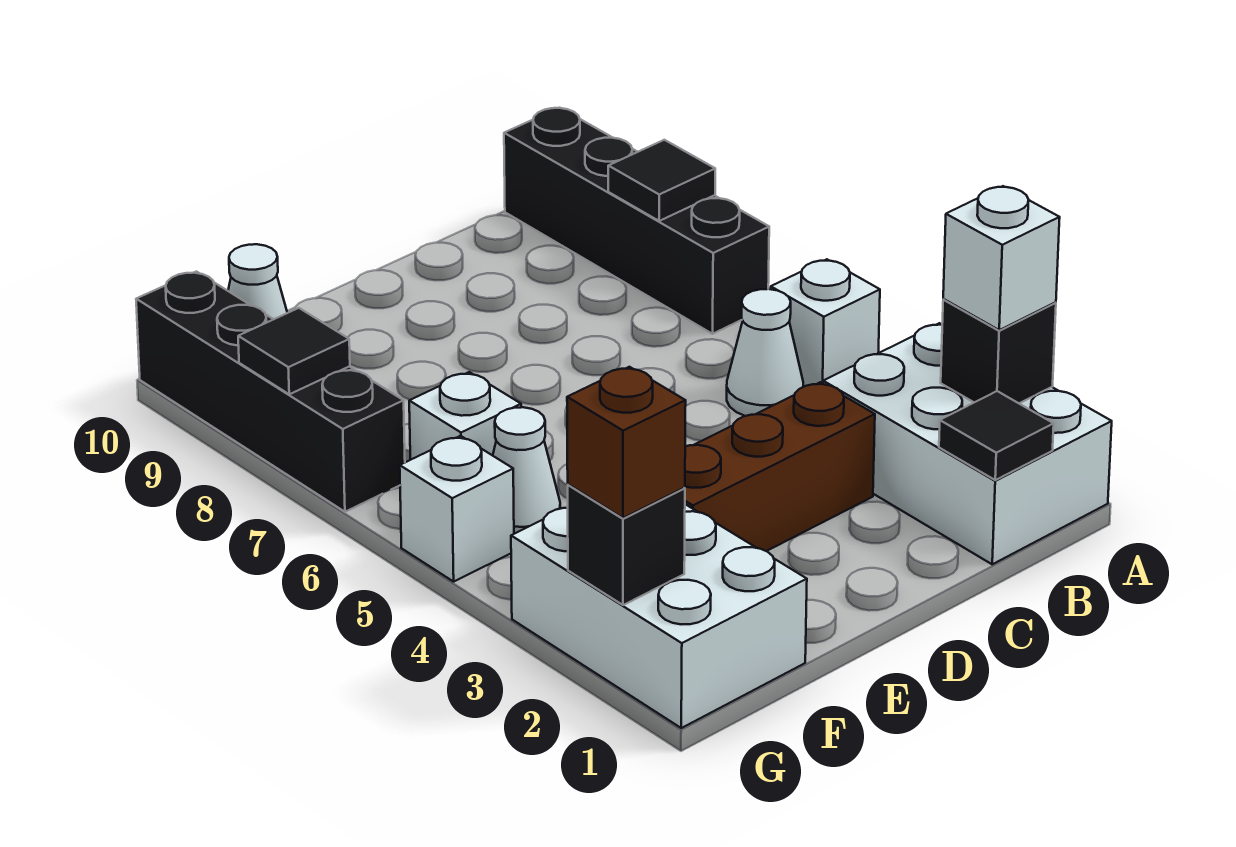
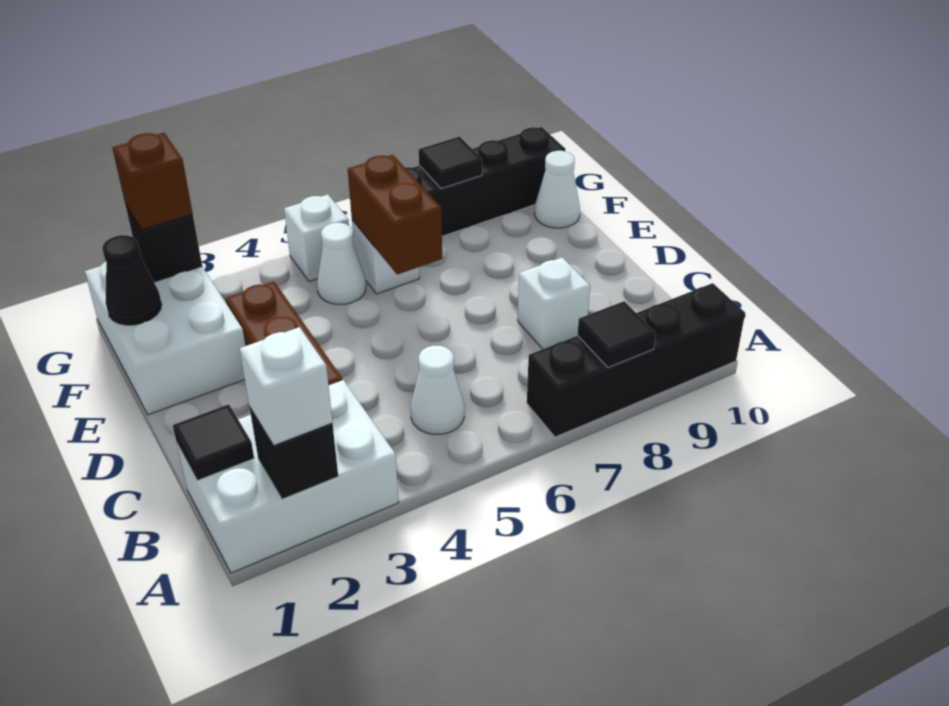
white 1x1 brick [771,259,880,387] -> white 1x1 brick moved to [518,257,590,349]
none -> brown 1x2 brick [348,155,442,275]
white 2x3 brick [511,504,807,728] -> white 2x3 brick turned to [85,262,245,415]
none -> black 1x1 cone [102,235,162,325]

